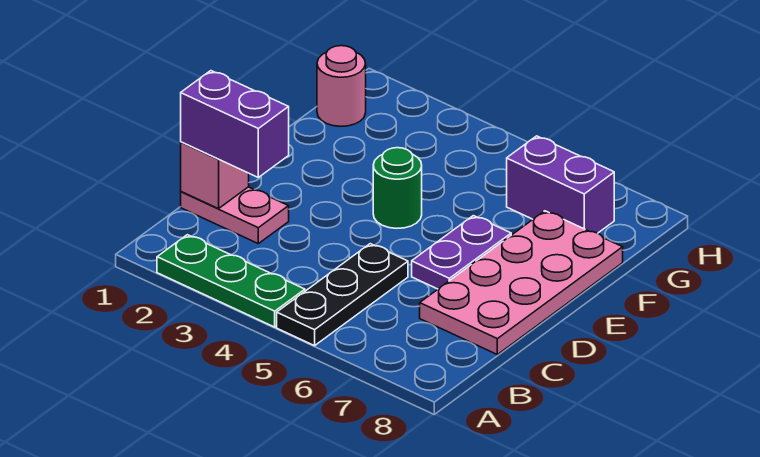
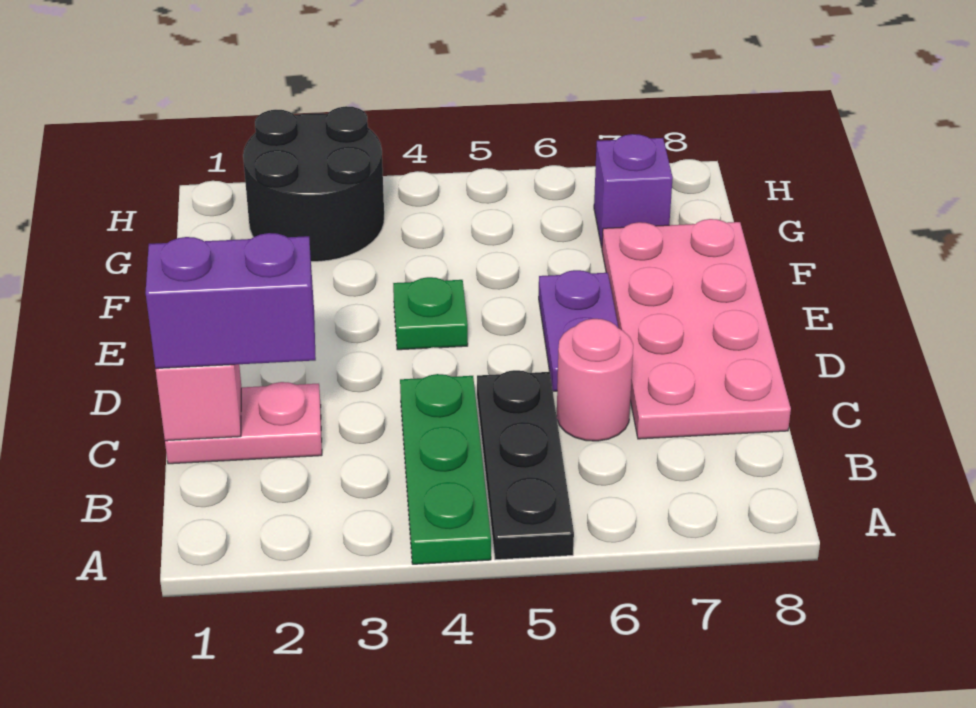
green 1x3 plate [157,235,305,327] -> green 1x3 plate turned to [400,374,491,564]
green 1x1 round brick [373,148,422,228] -> green 1x1 plate [393,277,468,350]
pink 1x1 round brick [317,46,366,126] -> pink 1x1 round brick moved to [557,319,633,441]
none -> black 2x2 round brick [243,106,384,262]
purple 1x2 brick [507,136,614,233] -> purple 1x1 brick [594,134,673,247]

